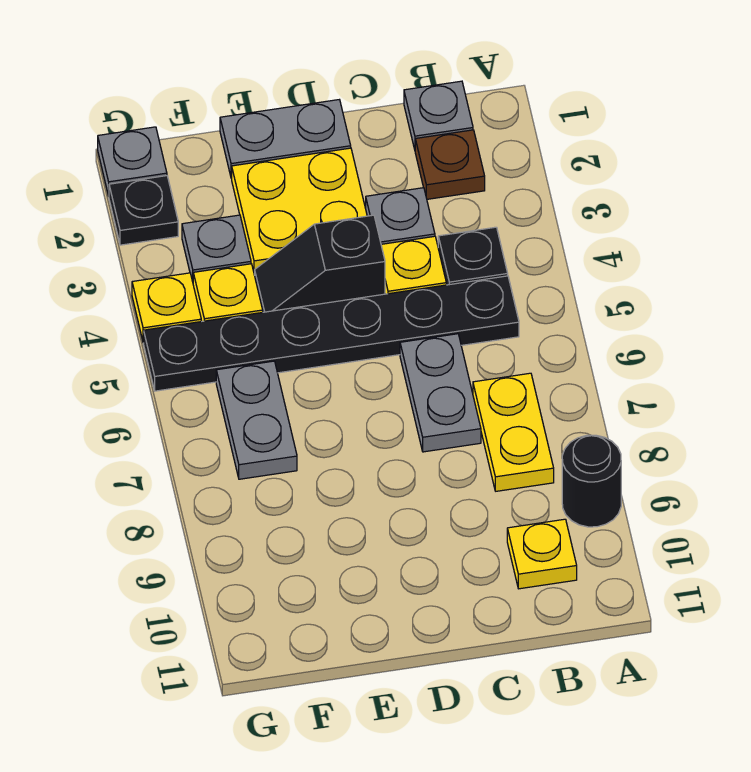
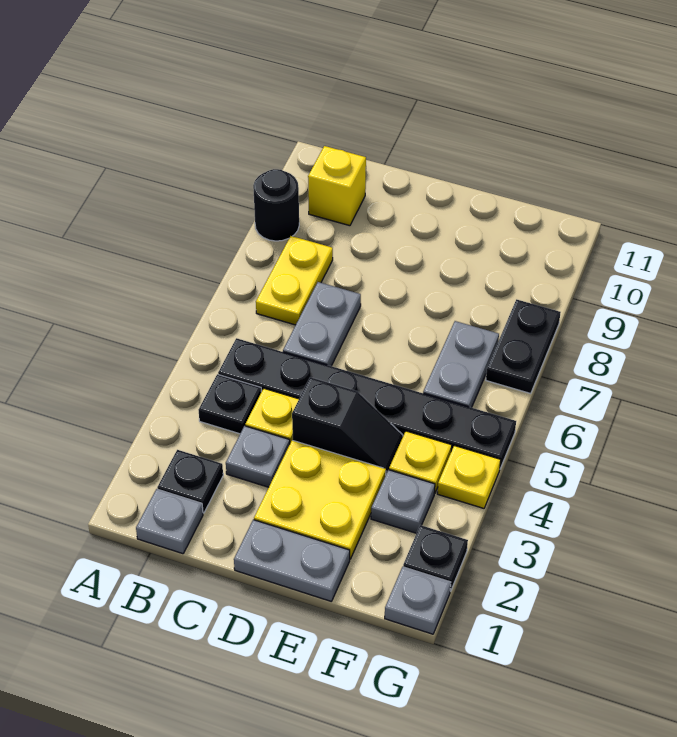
brown 1x1 plate [415,130,485,199] -> black 1x1 plate [157,450,223,513]
yellow 1x1 plate [507,519,577,589] -> yellow 1x1 brick [308,146,366,226]
none -> black 1x2 plate [486,299,561,394]

